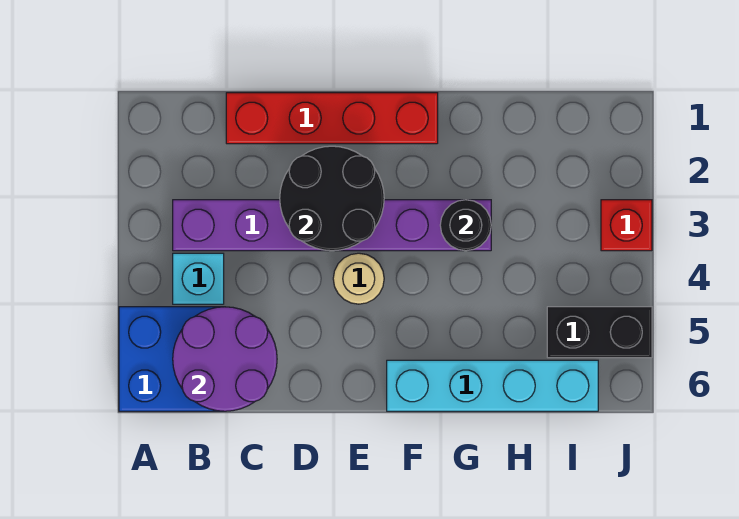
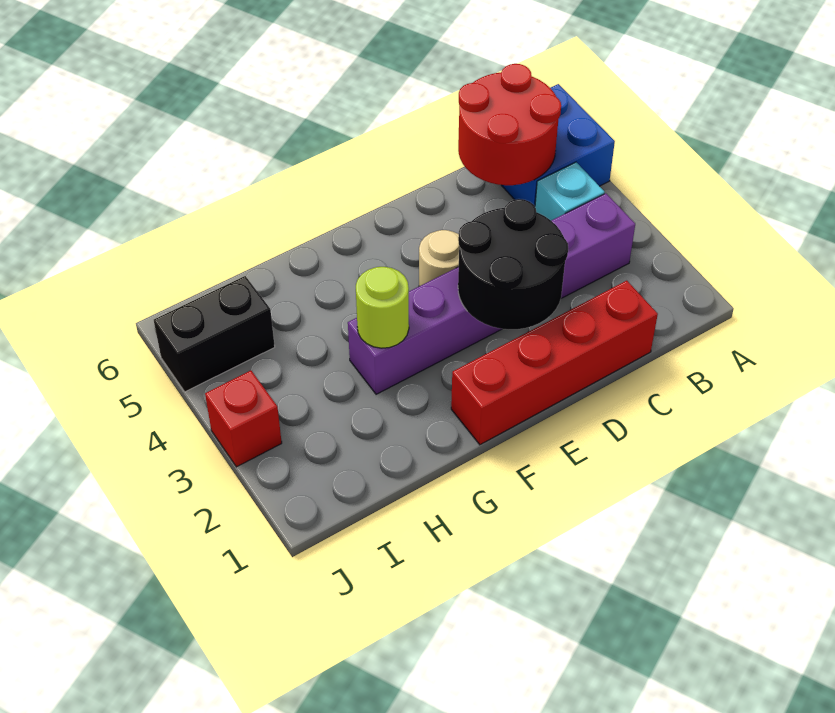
purple 2x2 round brick [173,307,277,411] -> red 2x2 round brick [458,64,561,185]
cyan 1x4 brick [387,360,598,411] -> none
black 1x1 round brick [440,200,491,251] -> lime 1x1 round brick [356,267,409,348]

